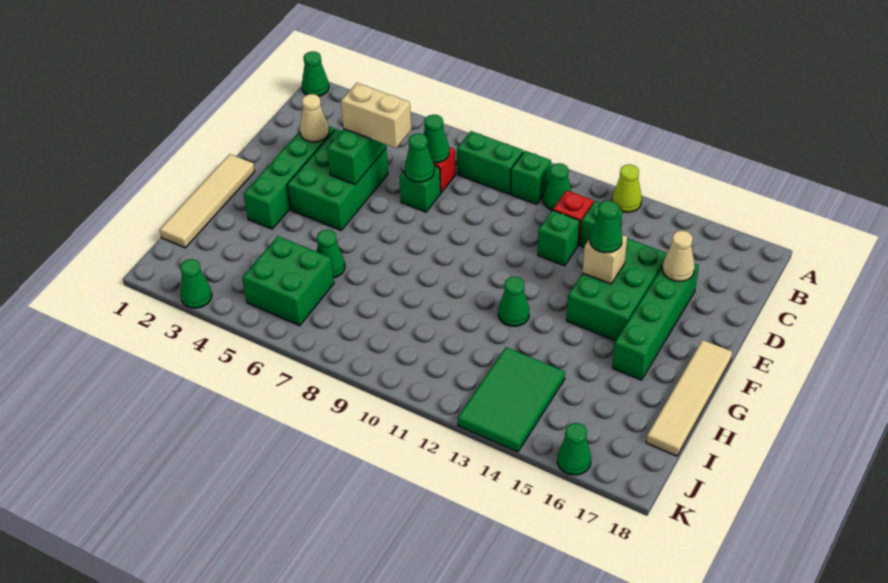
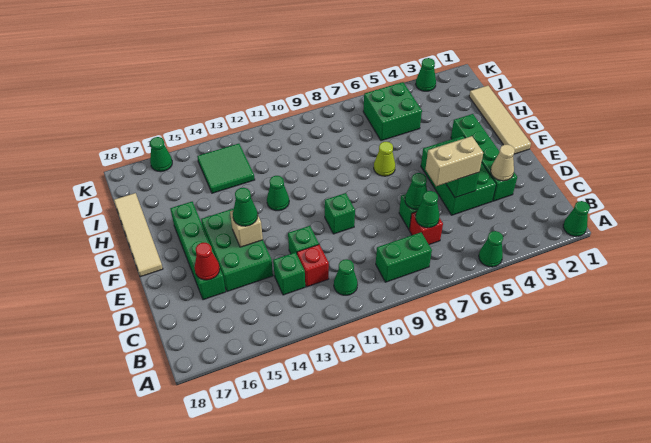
lime 1x1 cone [612,164,642,212] -> lime 1x1 cone moved to [374,142,395,176]
green 1x1 brick [511,151,551,204] -> green 1x1 brick moved to [325,193,355,234]
tan 1x1 cone [662,231,695,281] -> red 1x1 cone [195,243,220,280]
green 1x1 cone [316,230,345,278] -> green 1x1 cone moved to [479,231,503,267]
green 2x3 tile [458,347,565,452] -> green 2x2 tile [197,144,255,193]

